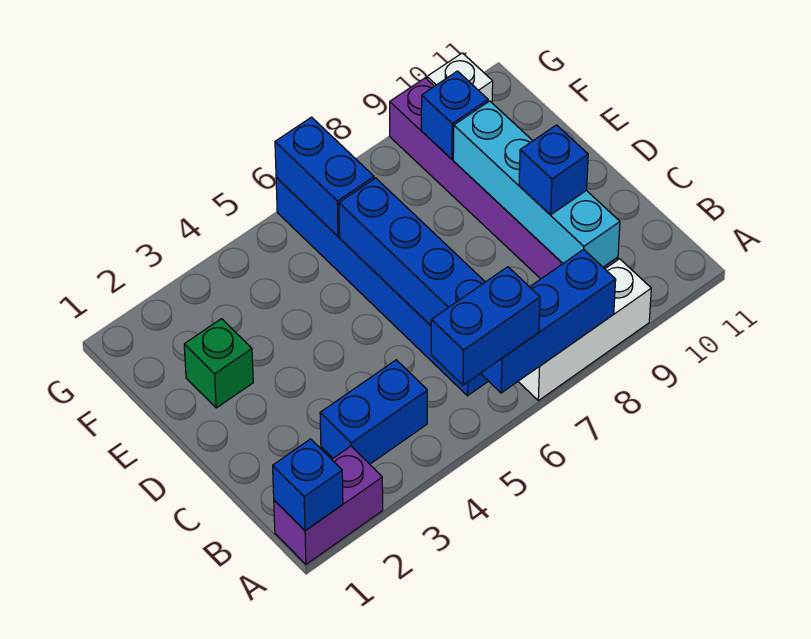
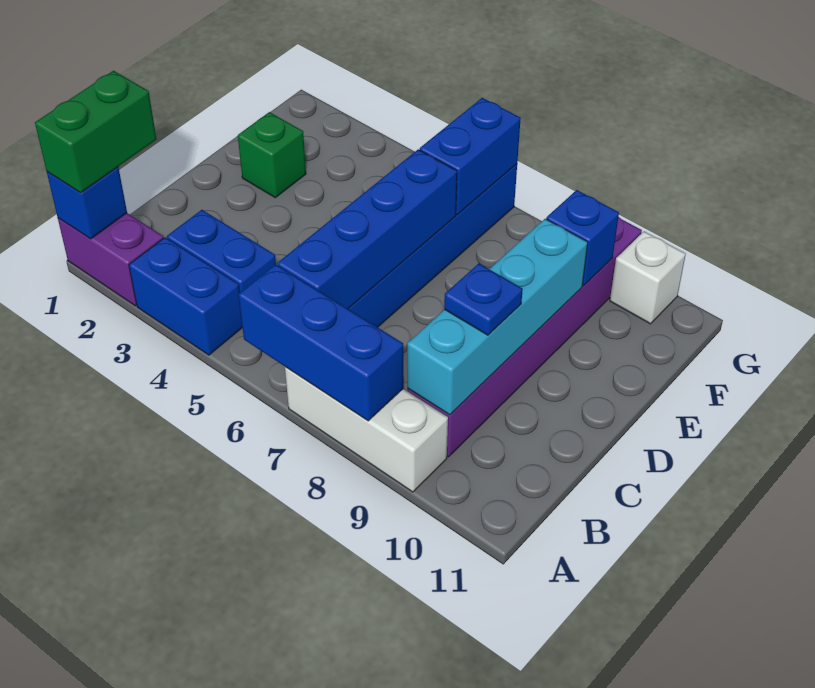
none -> green 1x2 brick [35,71,156,193]
blue 1x2 brick [431,267,540,385] -> blue 1x2 brick moved to [129,237,242,355]
blue 1x1 brick [519,125,588,215] -> blue 1x1 plate [444,264,523,335]

